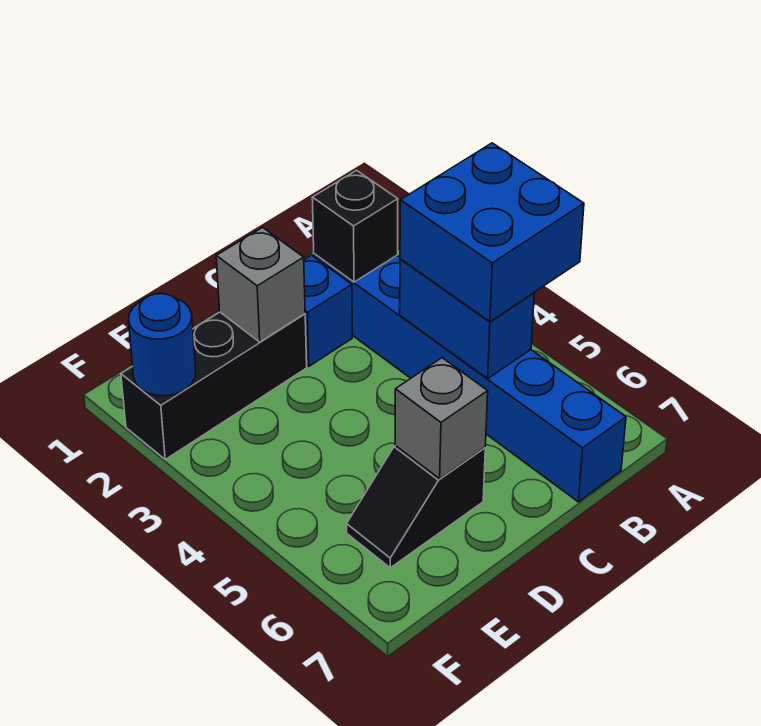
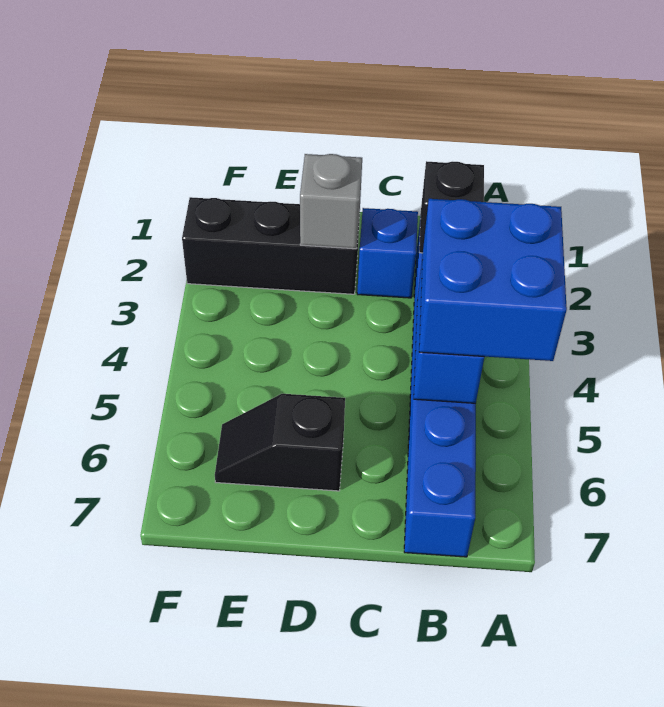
grey 1x1 brick [395,358,488,479] -> none
blue 1x1 round brick [128,294,196,396] -> none

